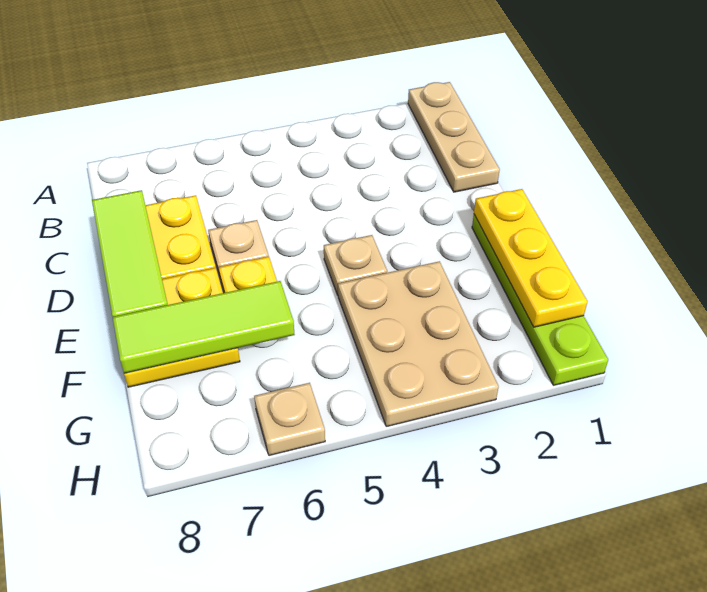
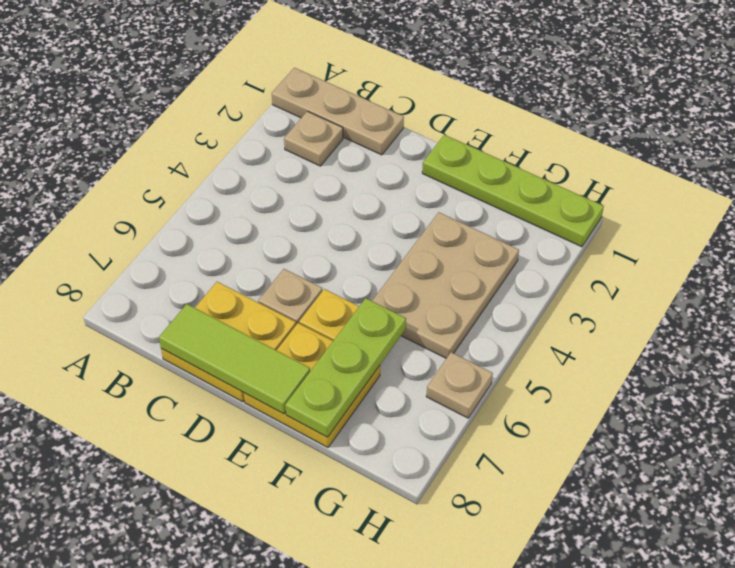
yellow 1x3 plate [474,189,588,327] -> none
tan 1x1 plate [324,235,387,295] -> tan 1x1 plate moved to [284,111,343,166]
tan 2x3 plate [338,261,499,427] -> tan 2x3 plate turned to [372,212,519,358]
lime 1x3 tile [113,281,295,373] -> lime 1x3 plate [285,298,406,437]

